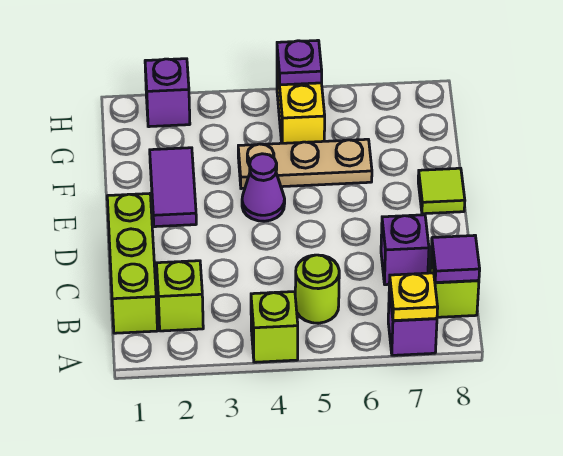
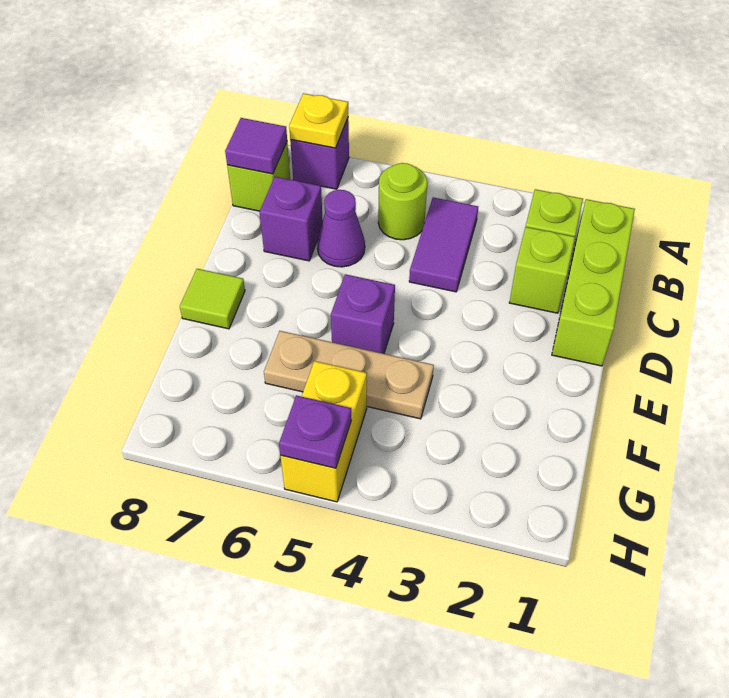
lime 1x1 brick [251,292,298,362] -> lime 1x1 brick moved to [509,227,575,313]
purple 1x2 tile [150,148,196,227] -> purple 1x2 tile moved to [409,197,478,292]
purple 1x1 cone [242,154,285,221] -> purple 1x1 cone moved to [317,190,365,267]
purple 1x1 brick [145,59,190,127] -> purple 1x1 brick moved to [331,274,395,354]

